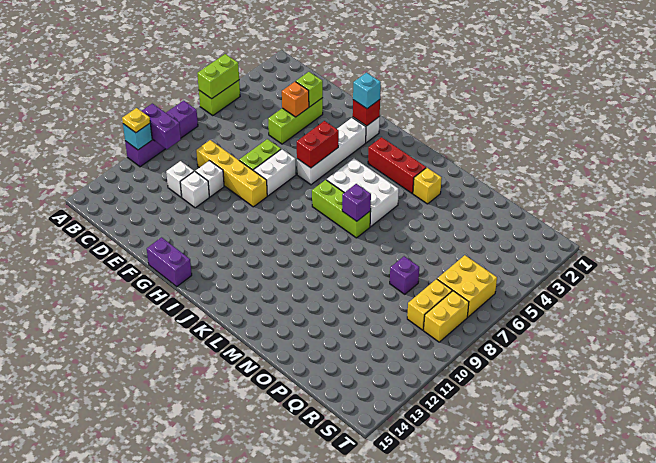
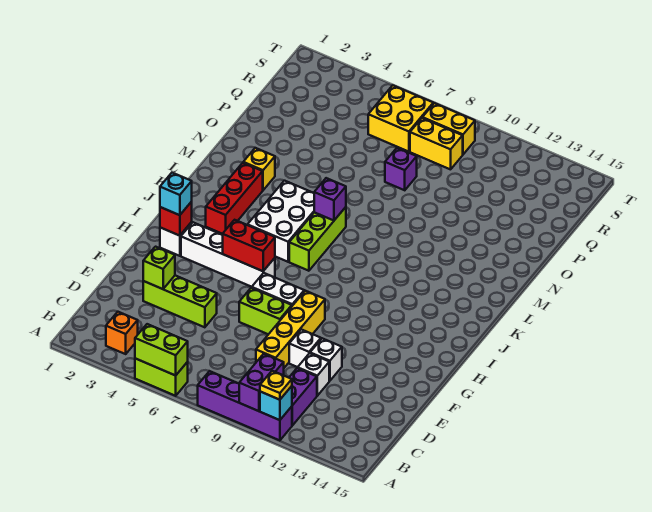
orange 1x1 brick [282,82,309,117] -> orange 1x1 brick moved to [106,312,138,354]
purple 1x2 brick [147,237,192,287] -> purple 1x2 brick moved to [289,368,317,425]

